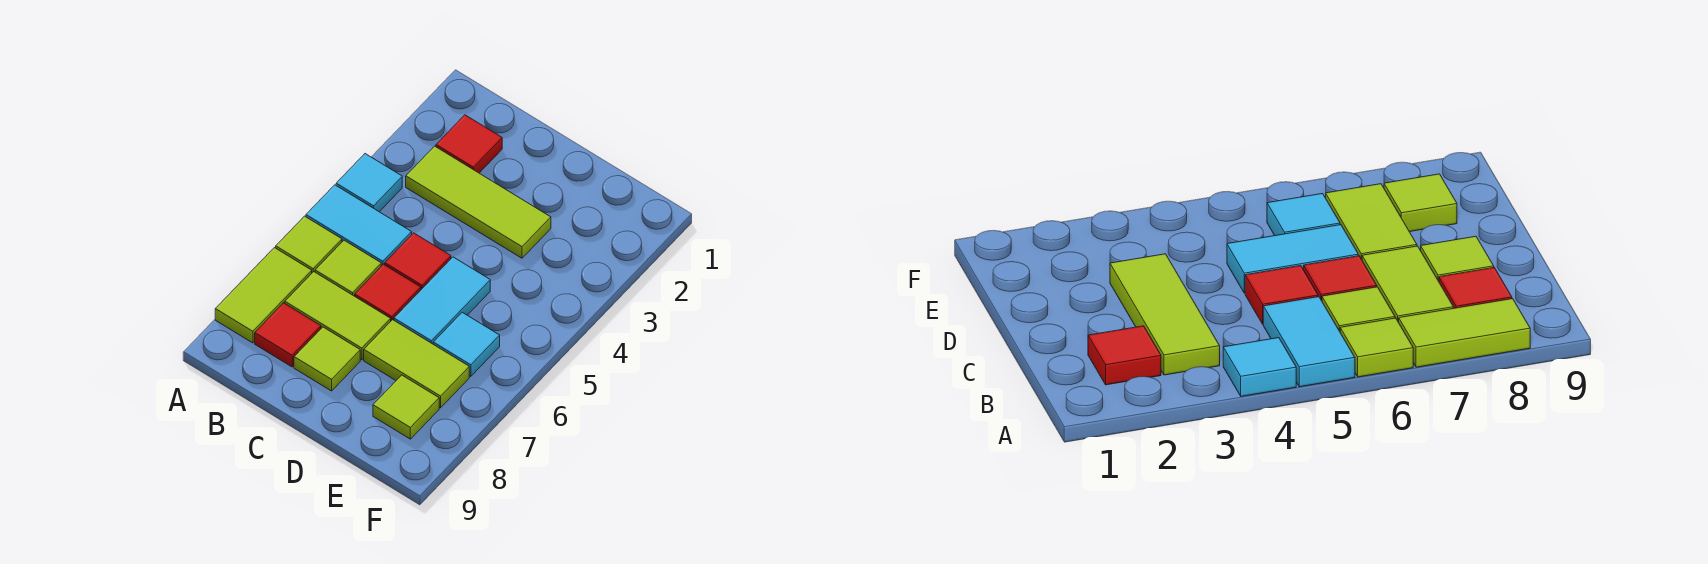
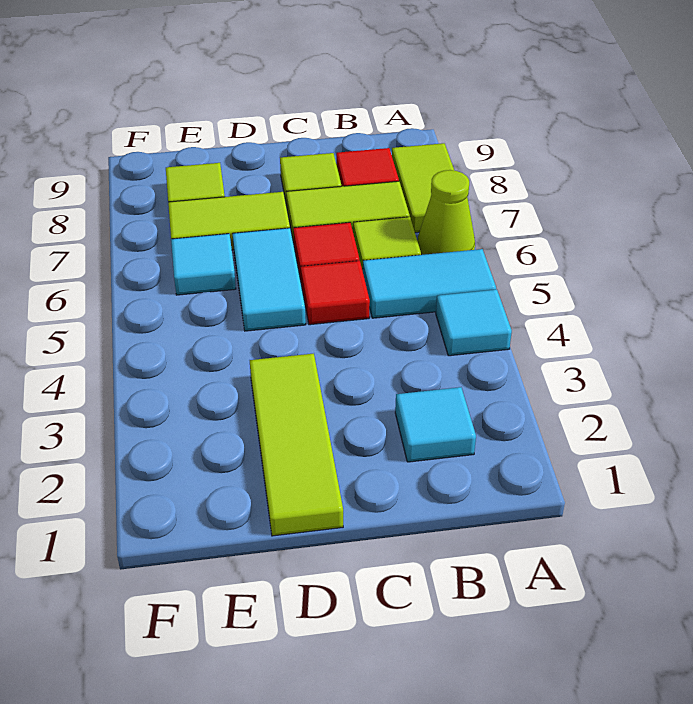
lime 1x1 tile [276,216,342,273] -> lime 1x1 cone [417,170,475,255]
red 1x1 tile [436,115,502,173] -> cyan 1x1 tile [395,387,476,462]
lime 1x3 tile [406,146,551,258] -> lime 1x3 tile turned to [250,354,343,536]

